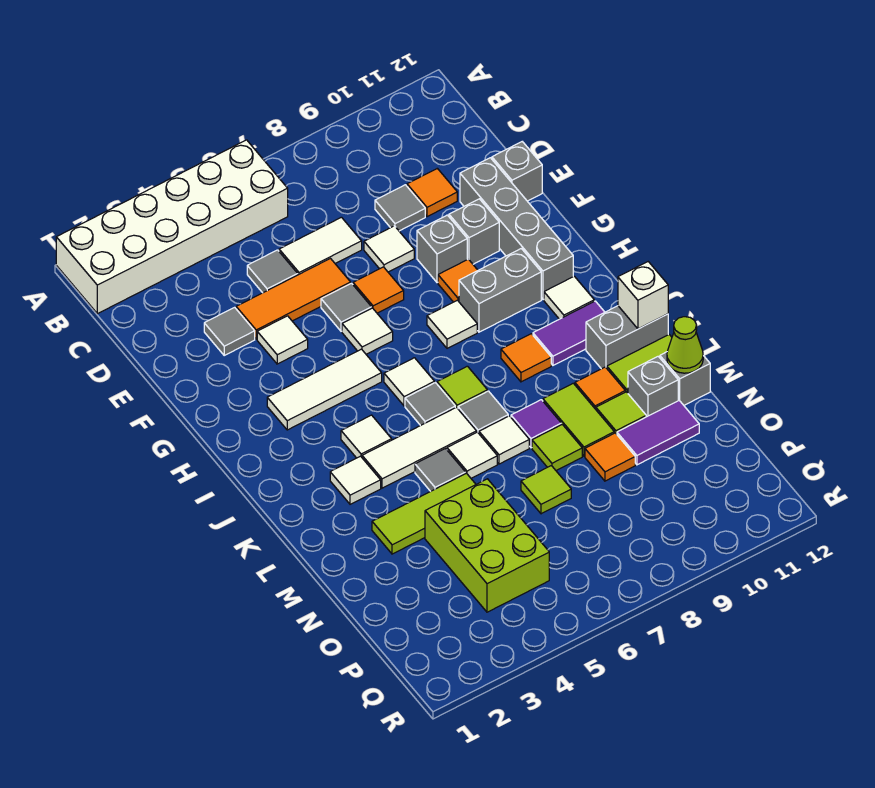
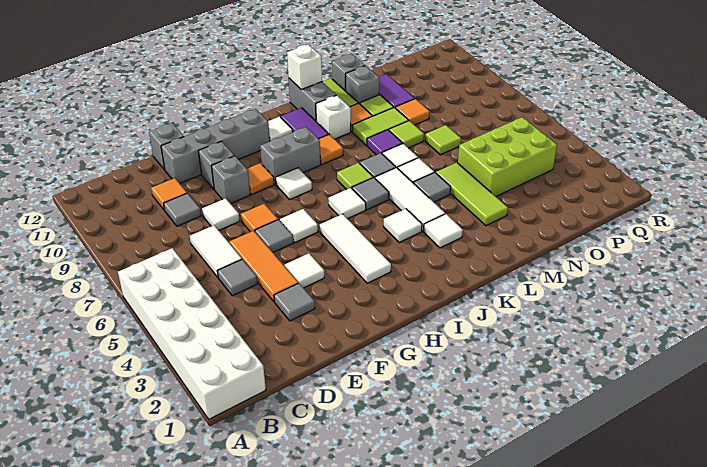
grey 1x2 brick [459,249,541,332] -> grey 1x2 brick turned to [260,127,321,184]
none -> white 1x1 brick [316,95,351,139]
lime 1x1 cone [667,317,703,373] -> none

